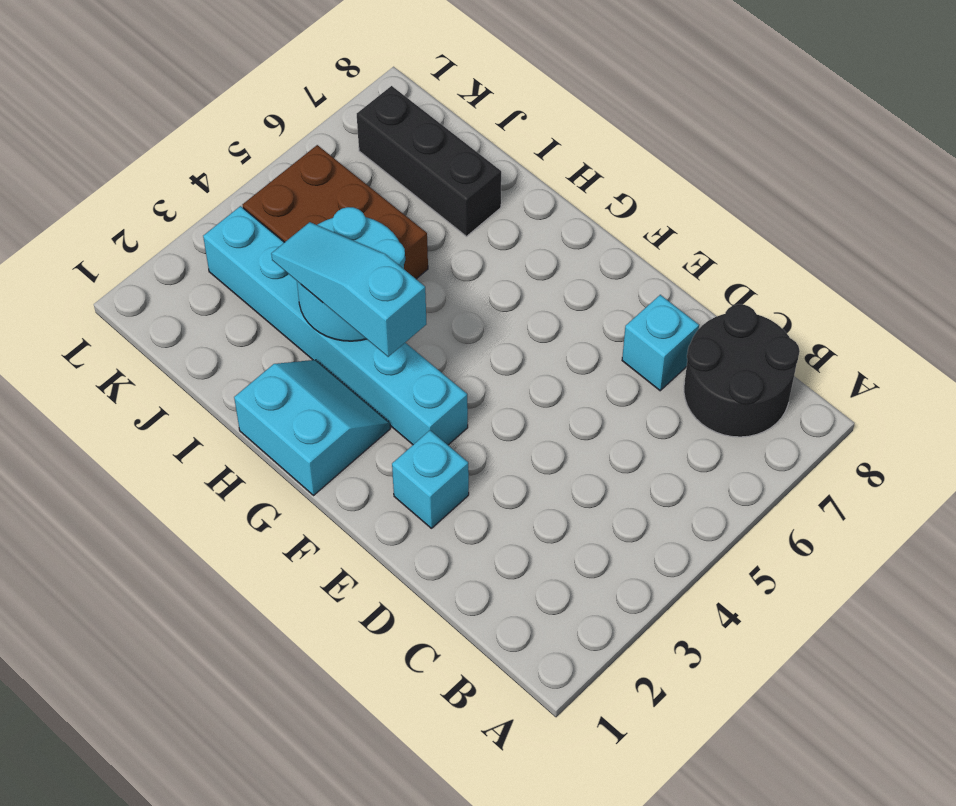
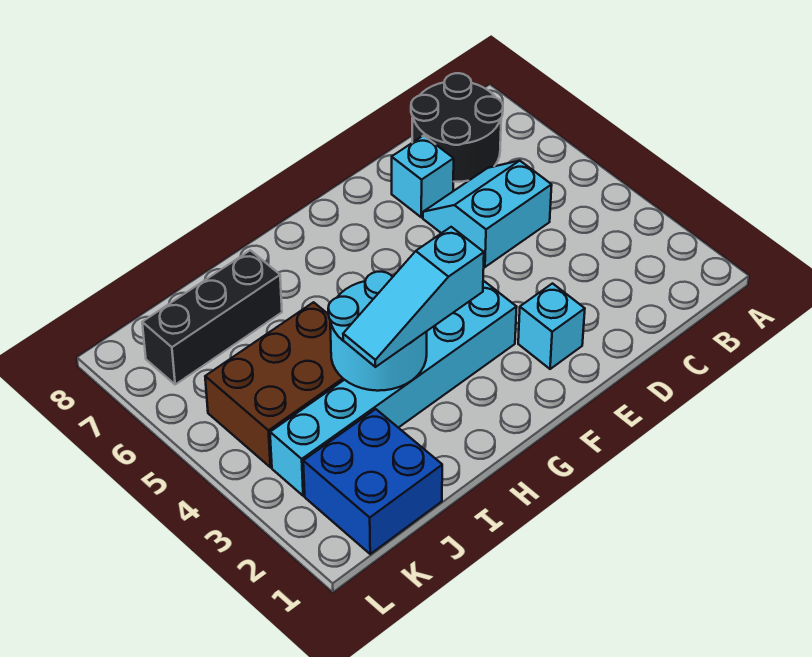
cyan 2x2 slope [234,360,390,495] -> cyan 2x2 slope moved to [423,161,552,267]
none -> blue 2x2 brick [303,409,442,554]

